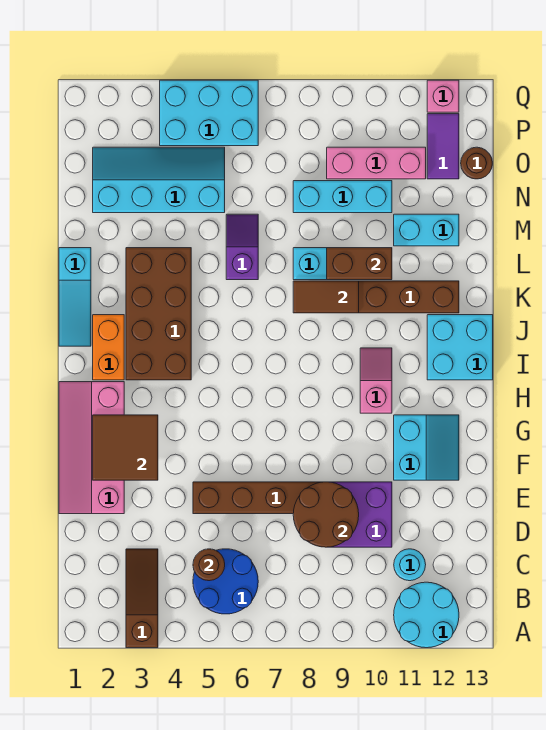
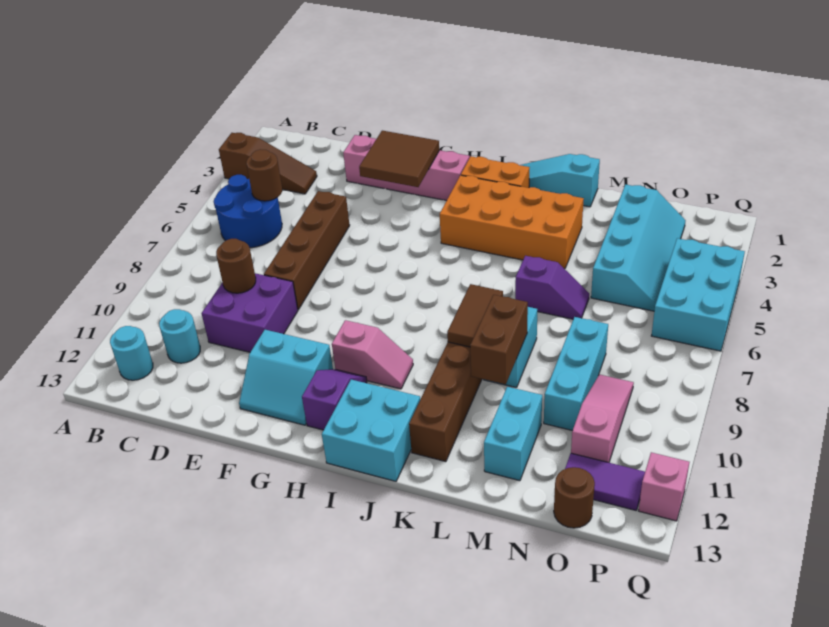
cyan 2x2 round brick [394,582,459,648] -> cyan 1x1 round brick [110,326,153,380]
brown 2x2 round brick [293,482,359,547] -> brown 1x1 round brick [216,239,256,293]
none -> purple 1x2 slope [302,369,367,430]
brown 2x4 brick [126,248,191,380] -> orange 2x4 brick [440,175,584,269]
pink 1x3 brick [327,147,426,179] -> pink 1x3 slope [571,374,634,463]

